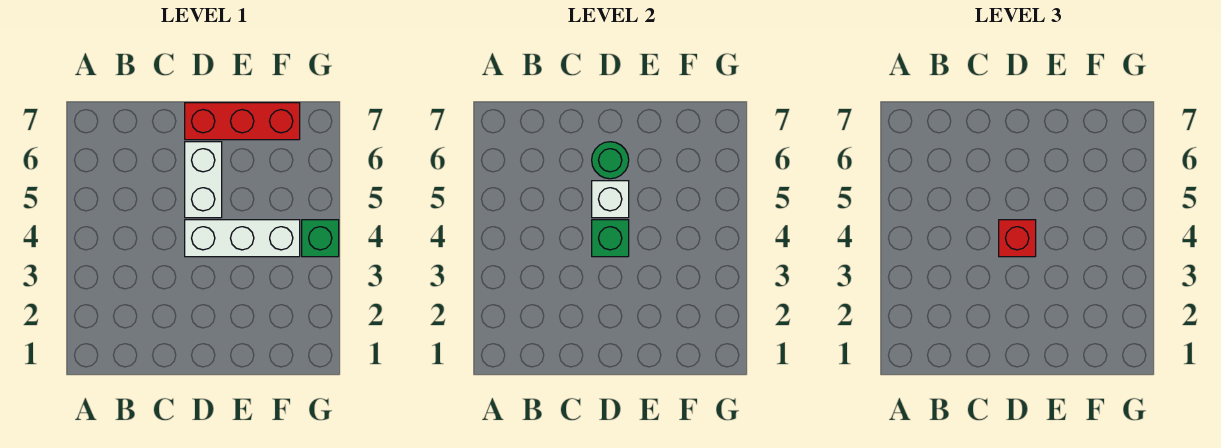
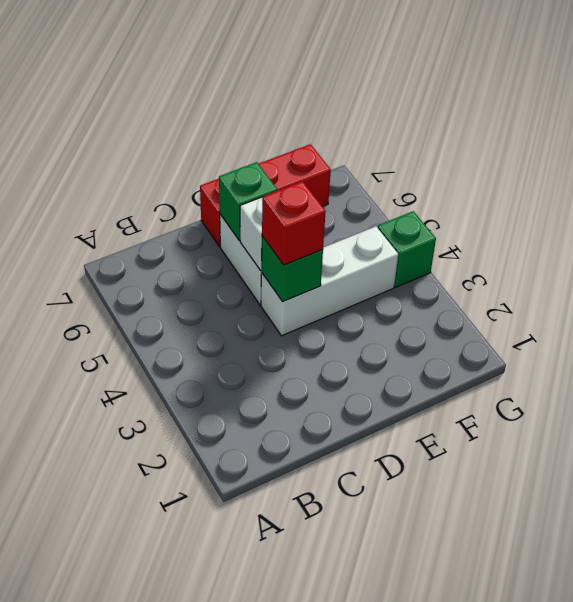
green 1x1 round brick [592,142,629,179] -> green 1x1 brick [219,162,277,241]

